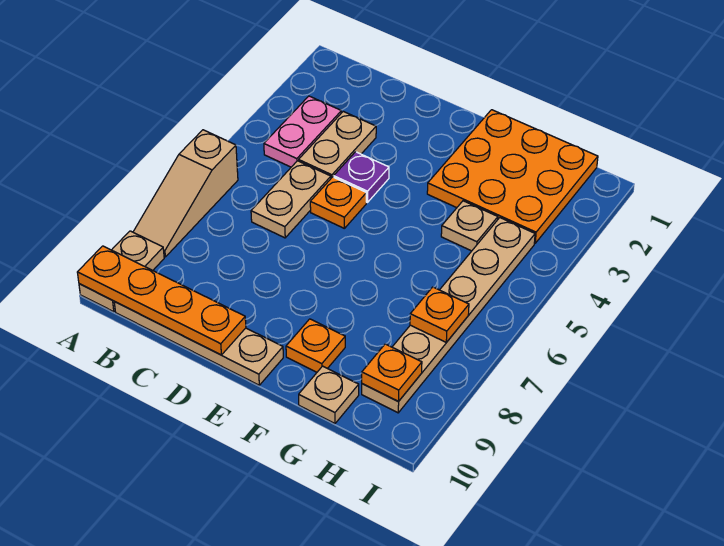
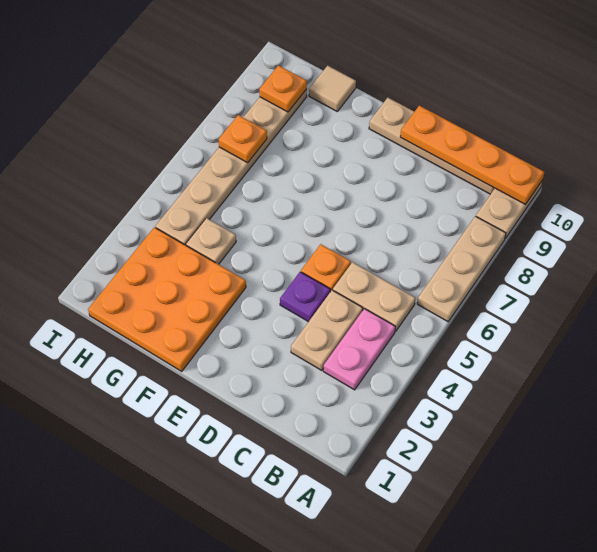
tan 1x3 slope [133,130,238,257] -> tan 1x3 plate [417,216,506,321]
tan 1x2 plate [251,161,331,238] -> tan 1x2 plate turned to [333,262,415,331]
orange 1x1 plate [286,319,345,372] -> none
tan 1x1 plate [299,366,359,423] -> tan 1x1 tile [309,66,356,111]

